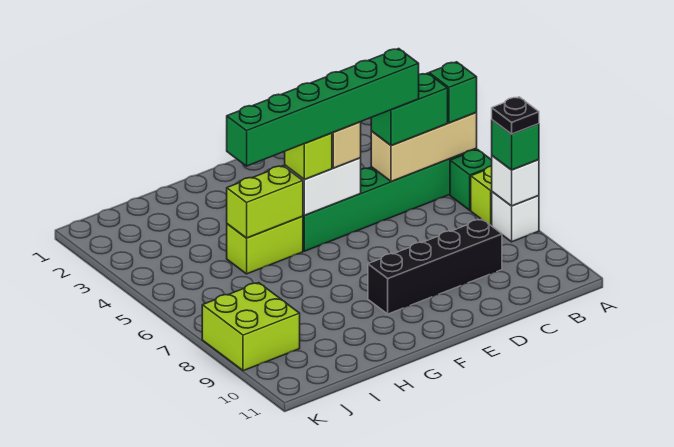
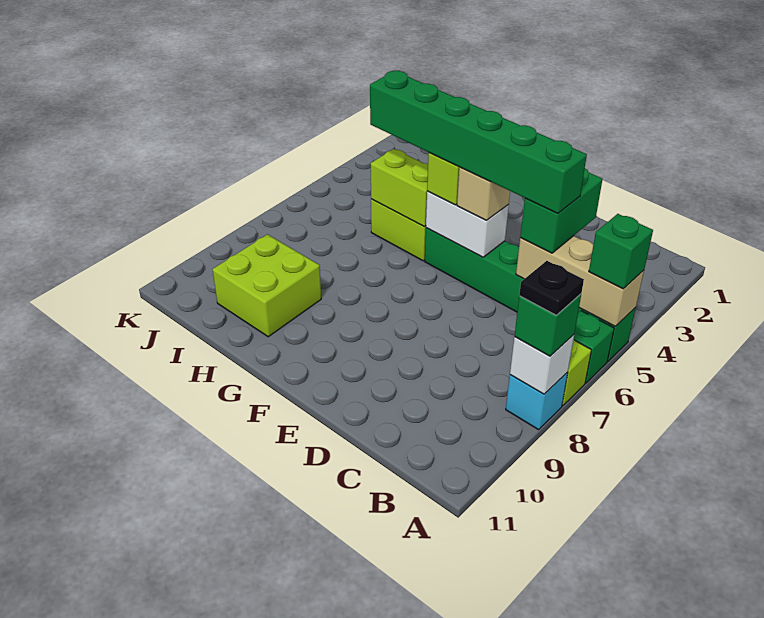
white 1x1 brick [492,192,539,242] -> cyan 1x1 brick [506,372,568,430]
green 1x2 brick [371,73,448,146] -> green 1x2 brick turned to [520,169,603,253]
black 1x4 brick [368,219,502,314] -> none
lime 2x2 brick [202,283,300,371] -> lime 2x2 brick moved to [213,234,321,337]

